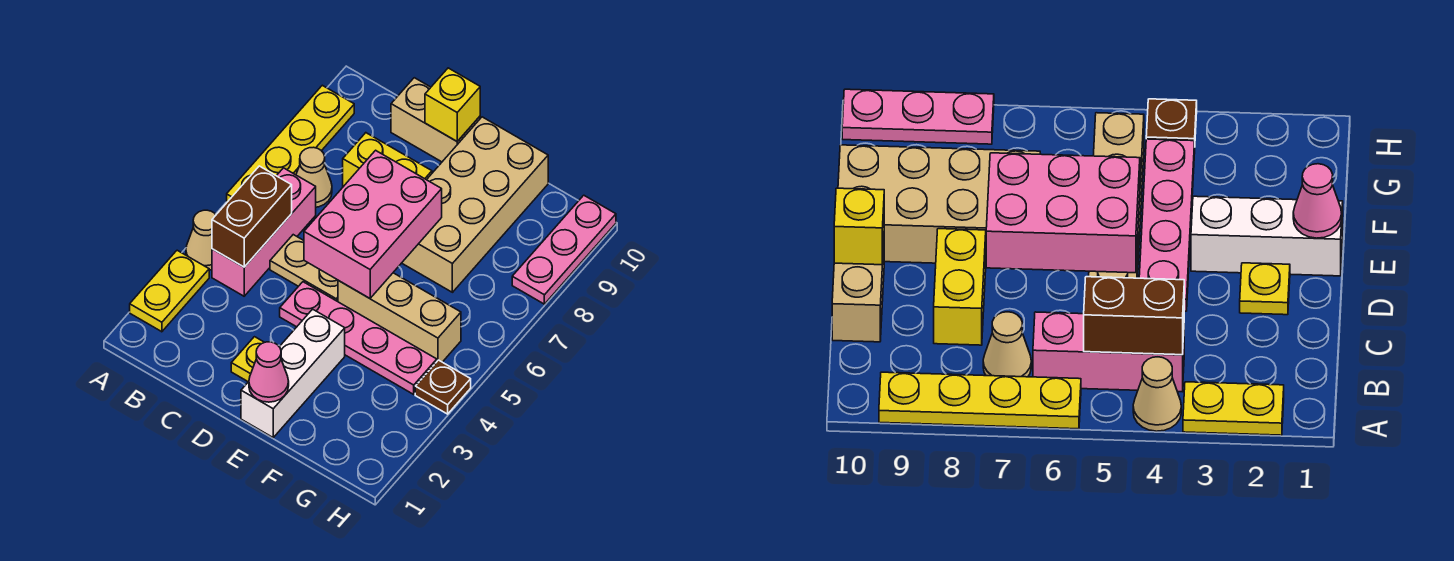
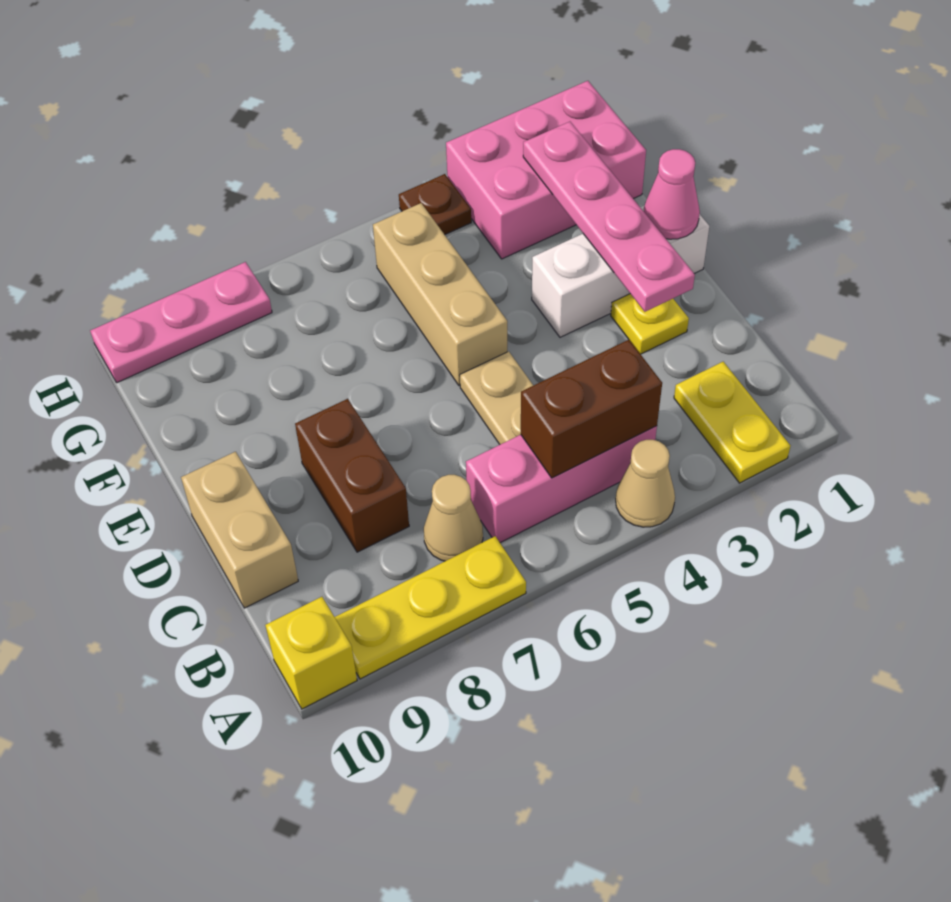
yellow 1x2 plate [130,250,209,332] -> yellow 1x2 plate turned to [674,362,791,483]
yellow 1x4 plate [227,85,354,202] -> yellow 1x3 plate [335,536,526,679]
yellow 1x2 brick [343,133,432,187] -> brown 1x2 brick [295,399,409,552]
pink 1x4 plate [280,282,437,394] -> pink 1x4 plate moved to [523,122,695,312]
pink 2x3 brick [304,150,442,298] -> pink 2x3 brick moved to [446,81,646,259]
yellow 1x1 brick [425,68,480,141] -> yellow 1x1 brick moved to [265,597,357,709]
tan 2x4 brick [402,117,548,292] -> none

